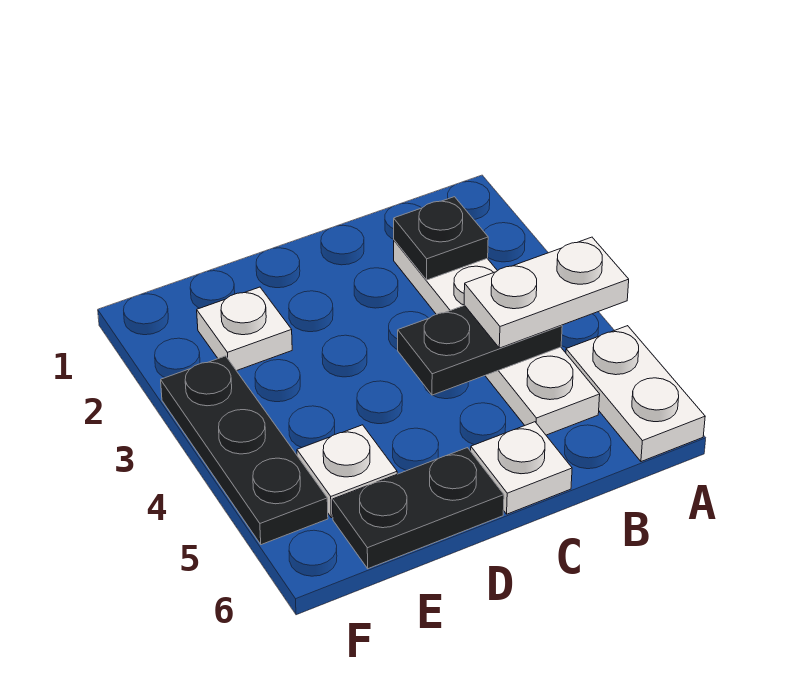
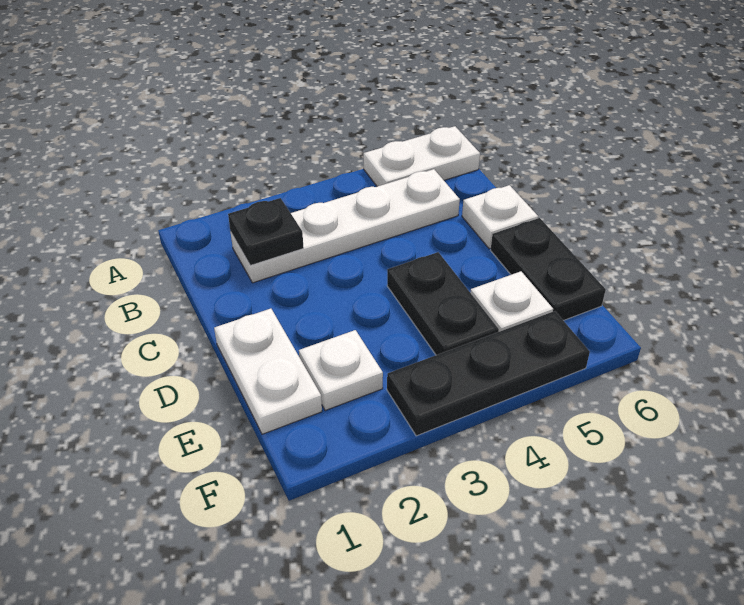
white 1x2 plate [464,237,629,348] -> white 1x2 plate moved to [214,309,322,434]
black 1x2 plate [398,305,562,395] -> black 1x2 plate moved to [387,252,499,355]

